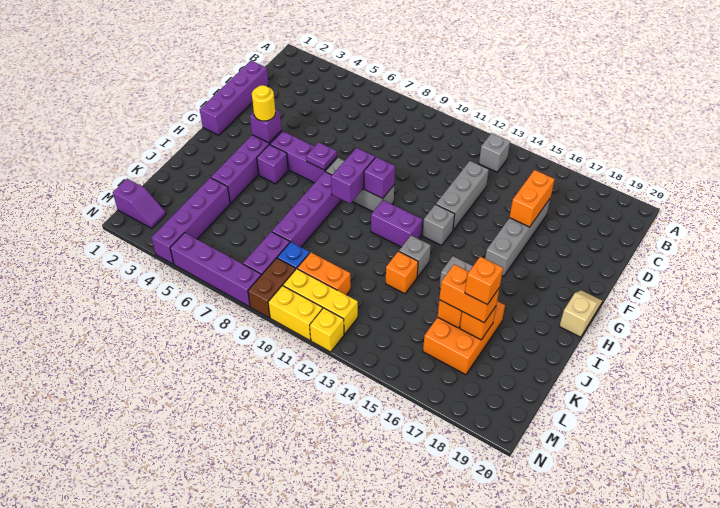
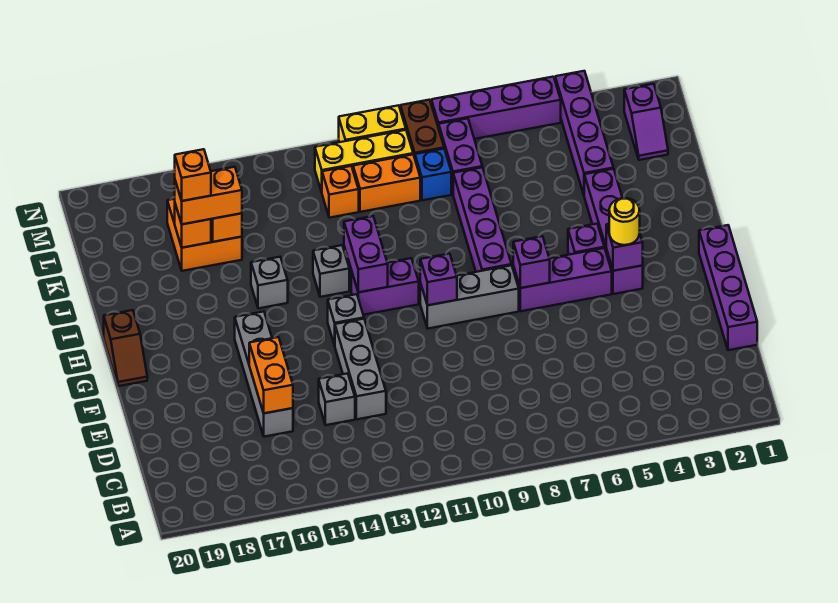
grey 1x1 brick [479,133,510,172] -> grey 1x1 brick moved to [319,373,355,425]
purple 1x1 plate [306,142,337,170] -> purple 1x1 brick [513,236,550,288]
purple 1x2 brick [331,148,375,203] -> purple 1x2 brick moved to [344,216,388,292]
tan 1x2 slope [559,290,602,337] -> brown 1x2 slope [104,310,147,386]
orange 1x1 brick [386,251,418,294] -> orange 1x1 brick moved to [322,166,359,218]
orange 2x3 brick [423,301,505,375] -> orange 2x2 brick [167,199,242,271]
purple 1x2 slope [113,179,166,229] -> purple 1x2 slope turned to [624,84,668,160]
yellow 1x1 brick [310,308,344,352] -> none

